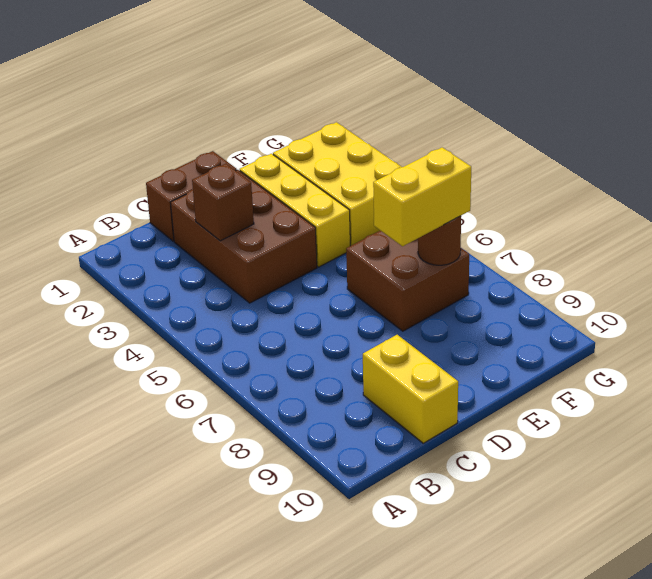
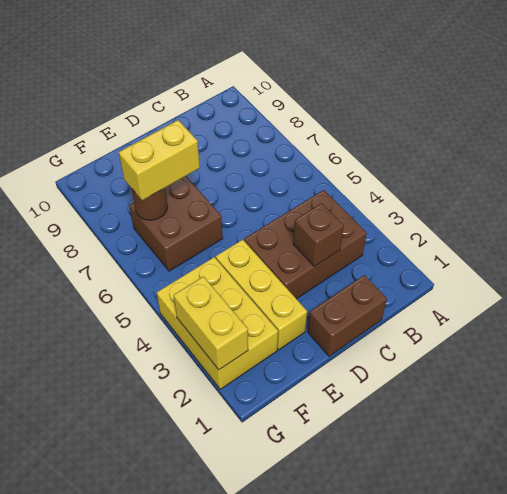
brown 2x3 brick [170,170,317,303] -> brown 2x3 brick turned to [244,190,367,299]
yellow 1x2 brick [363,335,458,443] -> yellow 1x2 brick moved to [174,276,248,370]

